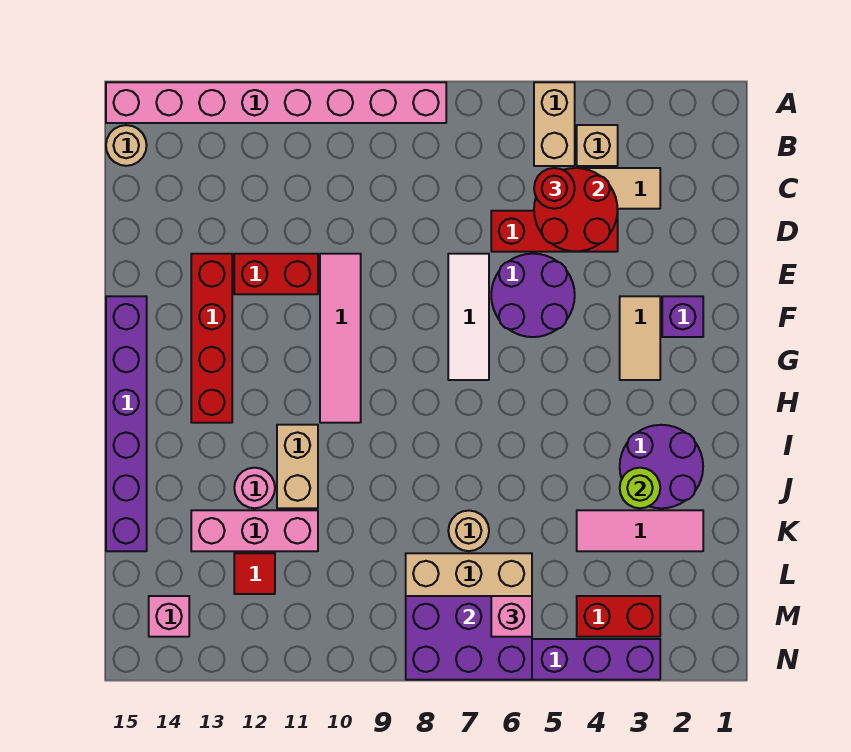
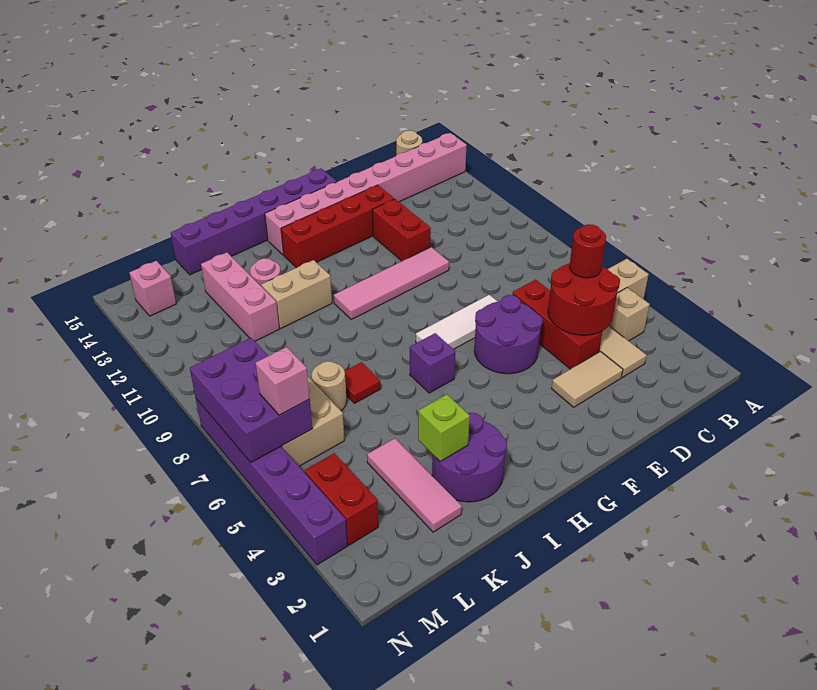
pink 1x8 brick [106,82,446,123] -> pink 1x8 brick turned to [265,133,467,255]
purple 1x1 brick [662,296,703,337] -> purple 1x1 brick moved to [410,333,455,393]
tan 1x2 tile [620,296,660,380] -> tan 1x2 tile moved to [552,351,623,407]
lime 1x1 round brick [620,468,660,508] -> lime 1x1 brick [418,394,470,461]
red 1x1 tile [234,553,275,594] -> red 1x1 tile moved to [345,362,381,403]

